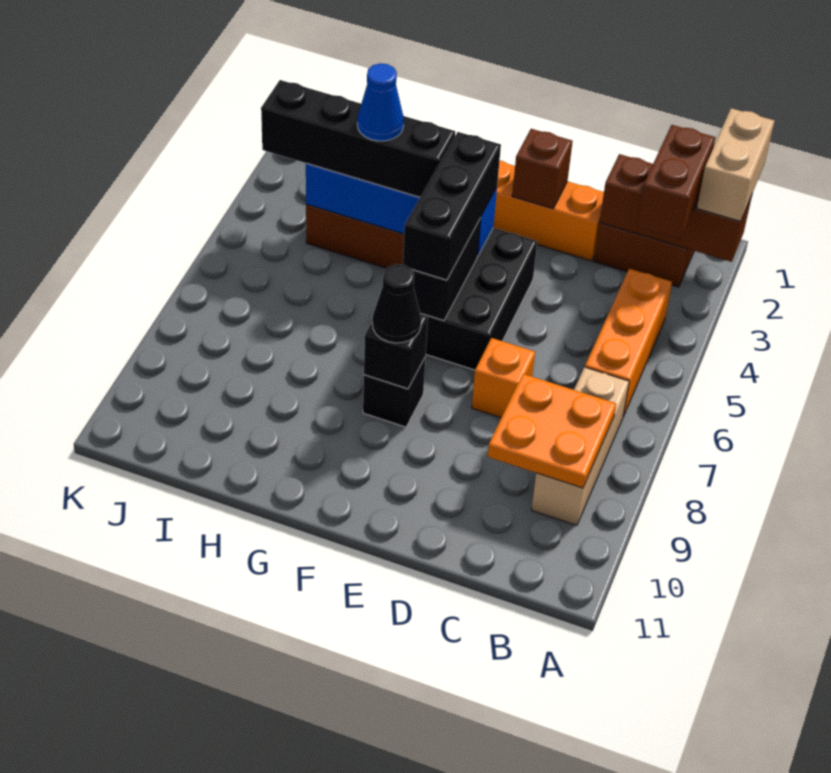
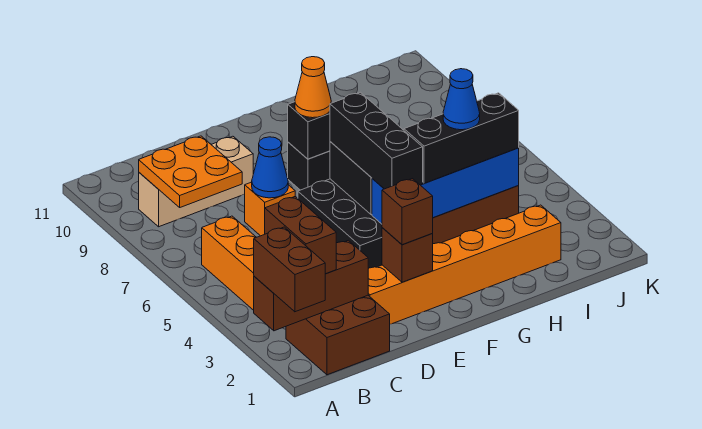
tan 1x2 brick [697,108,774,221] -> brown 1x2 brick [254,227,325,312]
tan 1x3 brick [531,367,629,525] -> tan 1x3 brick turned to [139,136,253,227]
none -> blue 1x1 cone [252,137,288,198]
none -> brown 1x1 brick [382,179,433,245]
black 1x1 cone [372,264,421,343] -> orange 1x1 cone [295,57,331,118]
black 1x4 brick [261,80,455,197] -> black 1x3 brick [404,93,519,183]

